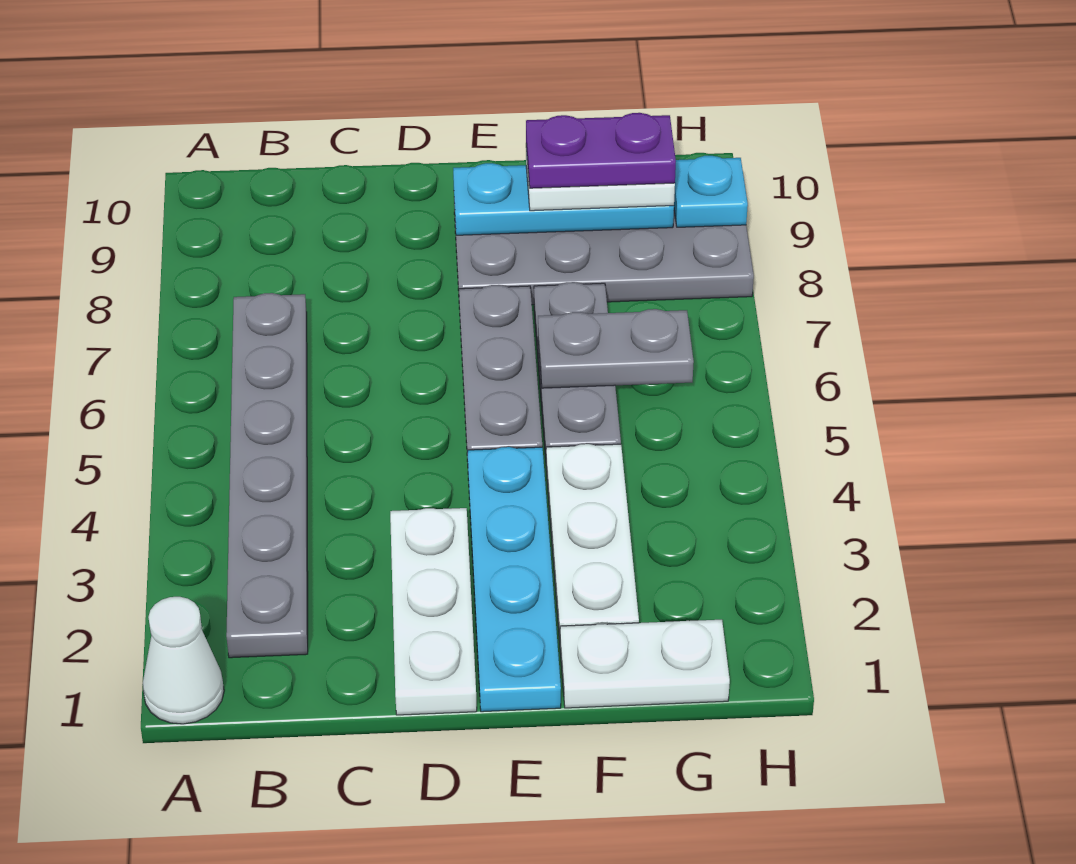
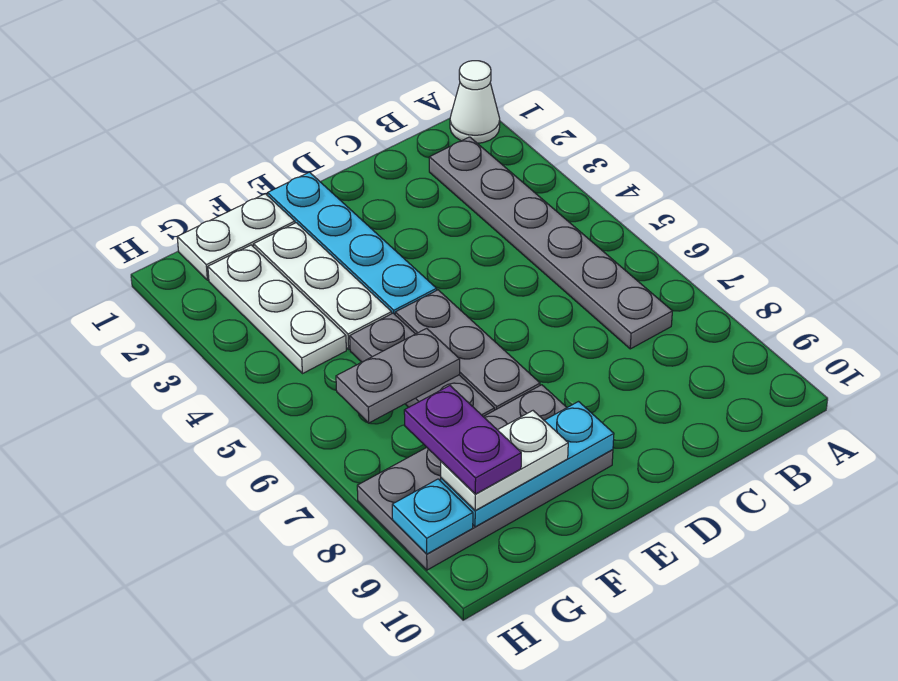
white 1x3 plate [390,508,477,715] -> white 1x3 plate moved to [208,245,346,374]
purple 1x2 plate [526,113,676,188] -> purple 1x2 plate turned to [404,386,521,494]

